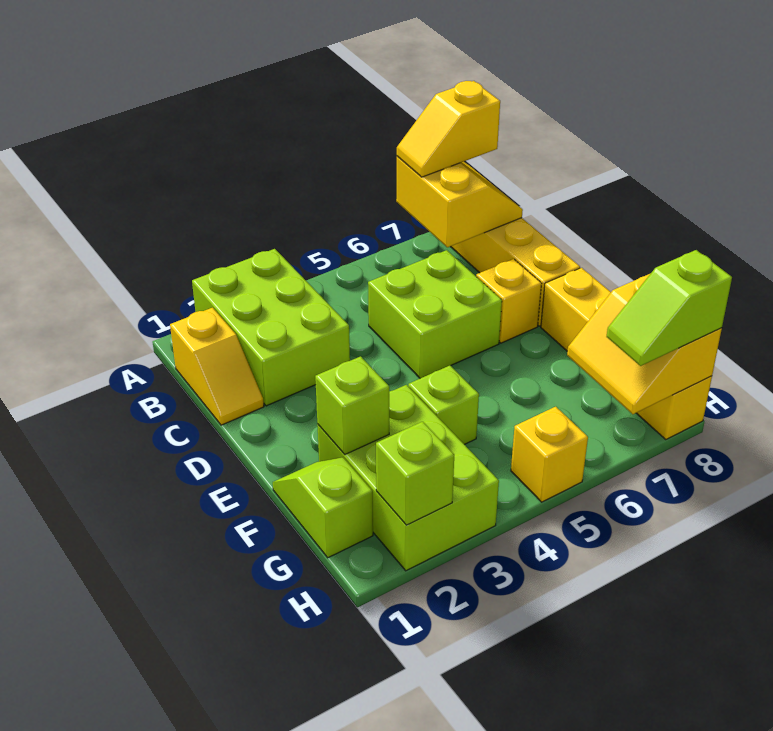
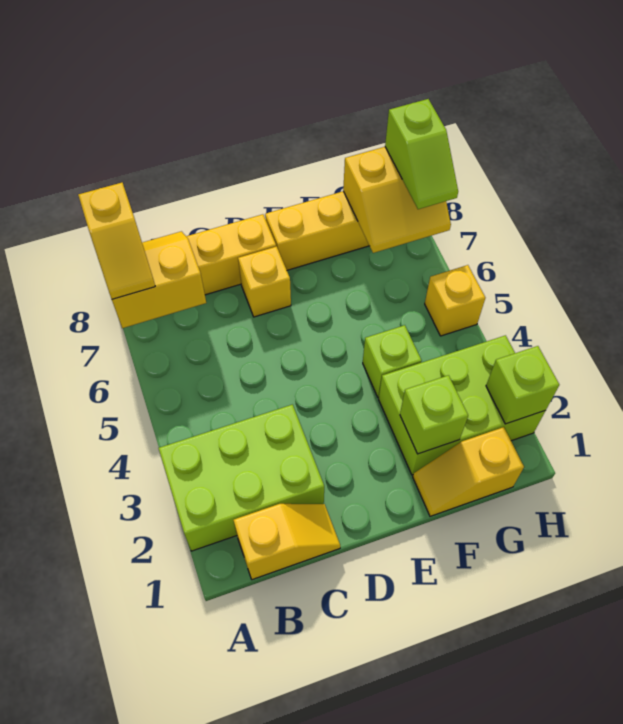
lime 2x2 brick [368,250,502,378] -> none
lime 1x2 slope [273,457,373,558] -> yellow 1x2 slope [413,427,524,516]

